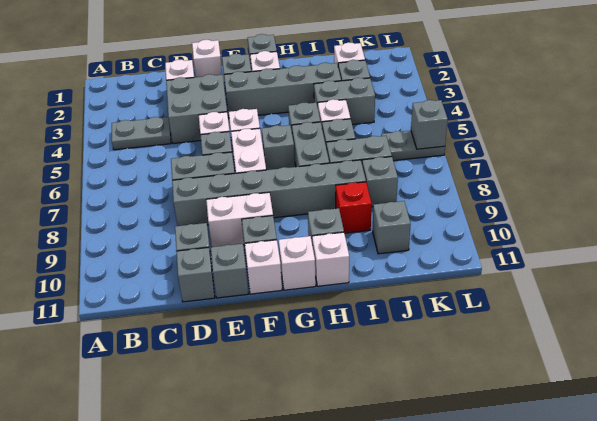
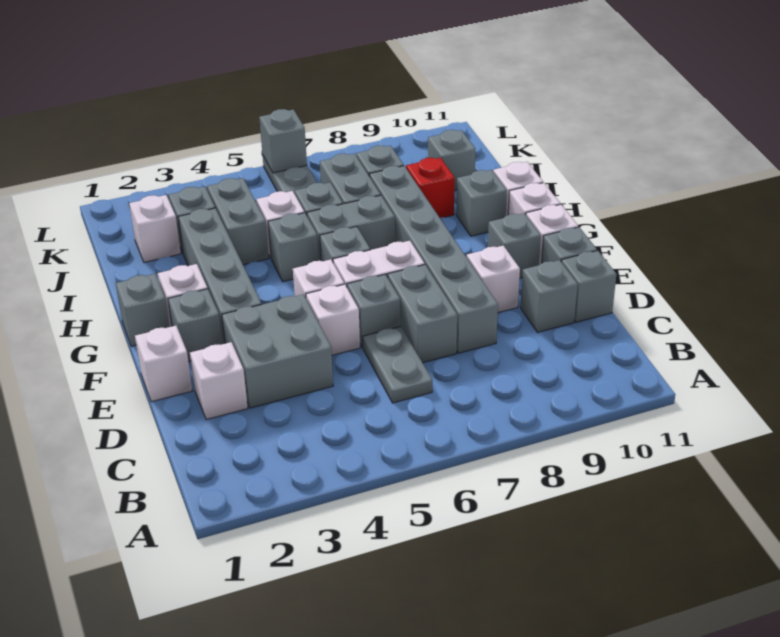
grey 1x2 plate [112,117,171,150] -> grey 1x2 plate moved to [362,326,432,403]
white 1x2 brick [206,192,273,247] -> white 1x1 brick [467,246,520,312]

